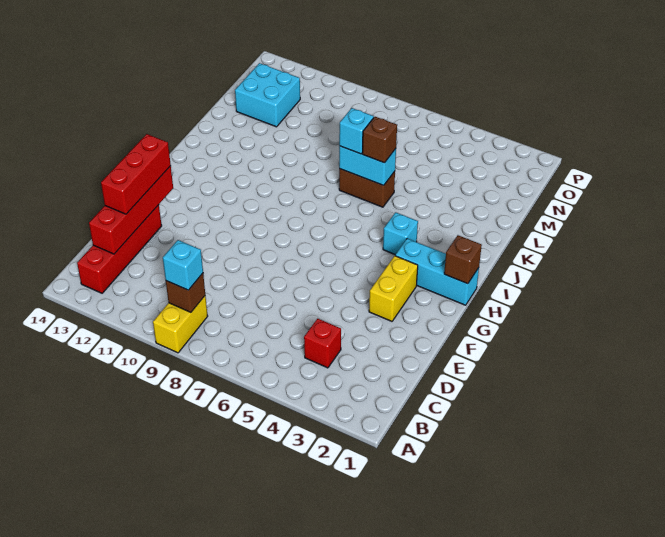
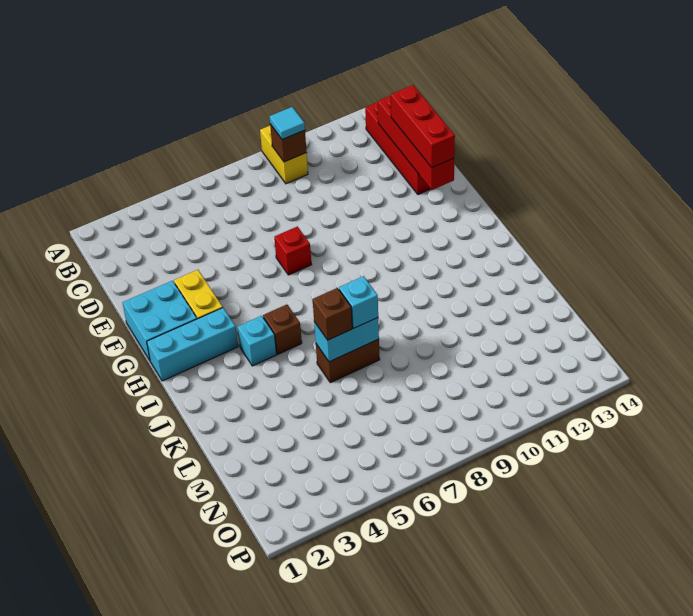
cyan 1x1 brick [163,240,203,290] -> cyan 1x1 tile [270,107,305,140]
red 1x1 brick [304,319,341,368] -> red 1x1 brick moved to [274,227,312,275]
brown 1x1 brick [444,235,482,284] -> brown 1x1 brick moved to [263,305,302,354]
cyan 2x2 brick [235,63,300,127] -> cyan 2x2 brick moved to [123,281,197,360]

